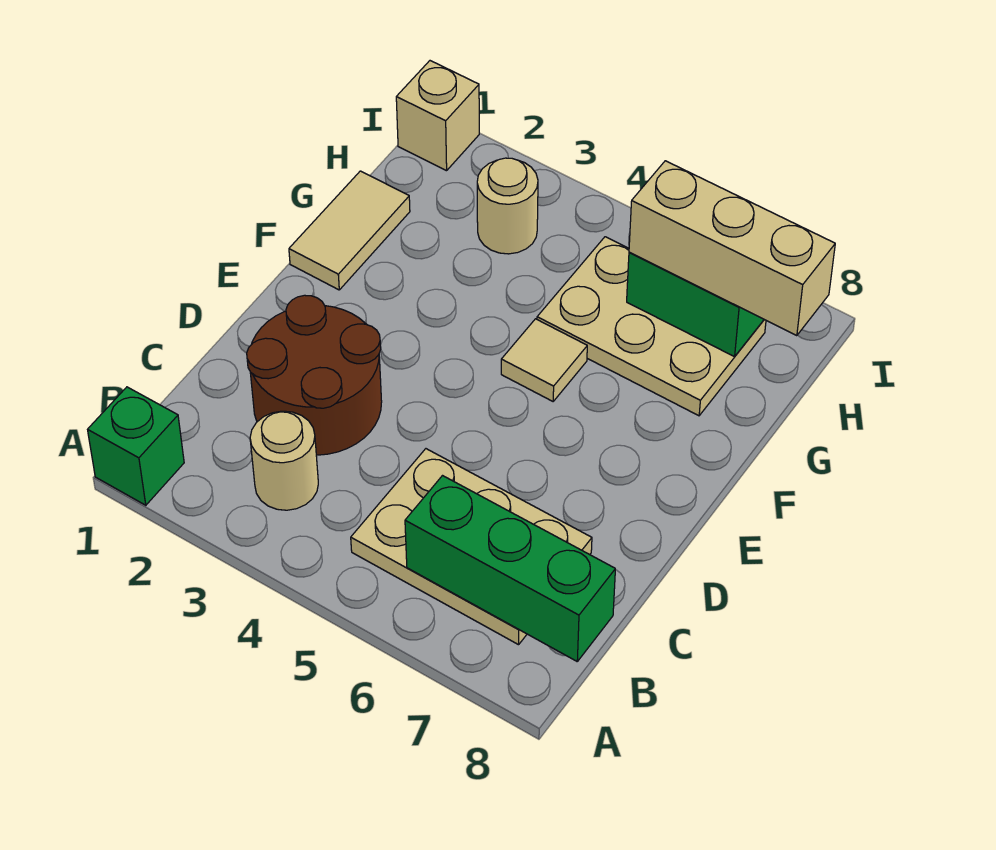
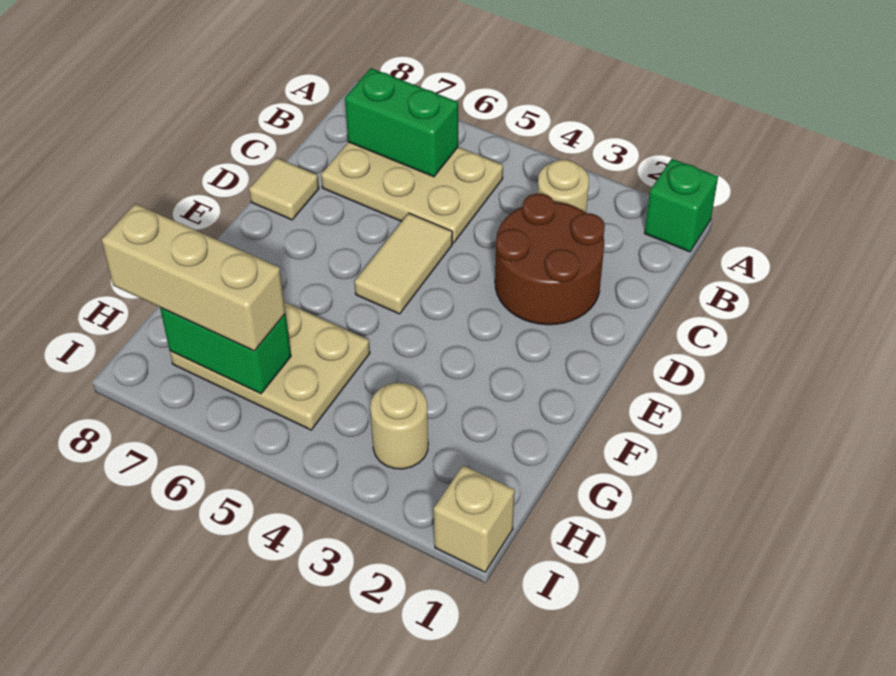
green 1x3 brick [405,476,615,661] -> green 1x2 brick [345,68,458,177]
tan 1x2 tile [289,171,410,290] -> tan 1x2 tile moved to [355,213,452,314]
tan 1x1 tile [501,319,587,401] -> tan 1x1 tile moved to [249,158,319,220]

